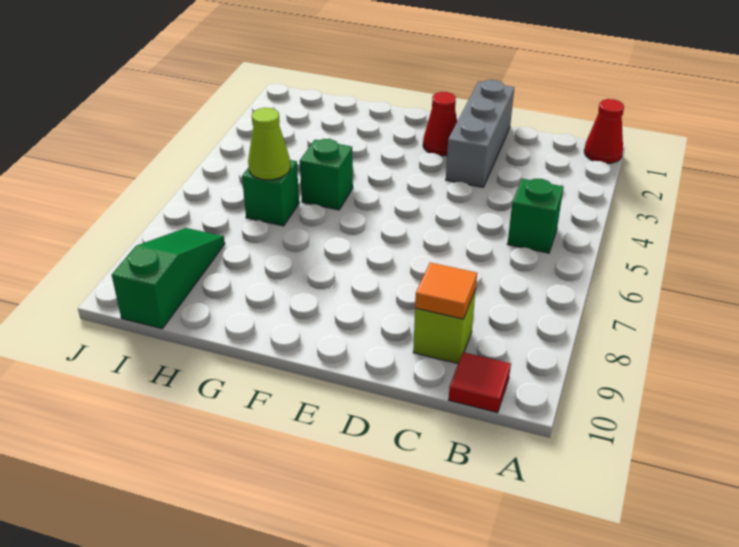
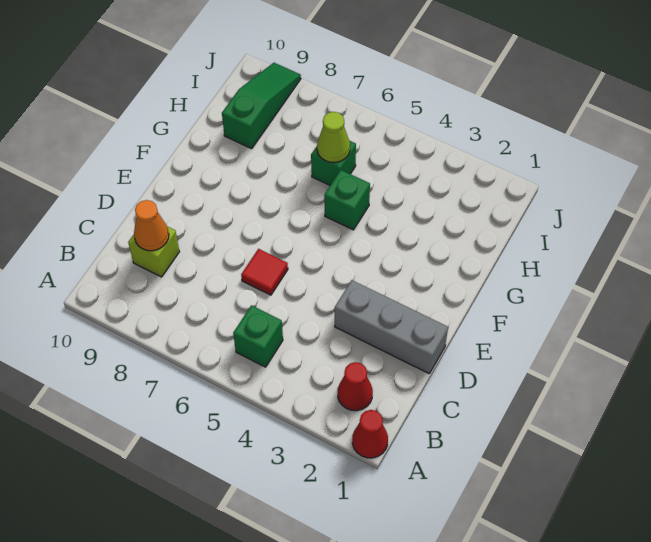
red 1x1 tile [449,352,511,413] -> red 1x1 tile moved to [241,249,288,295]
orange 1x1 tile [415,263,477,319] -> orange 1x1 cone [134,200,169,251]
red 1x1 cone [423,92,457,156] -> red 1x1 cone moved to [338,362,373,411]
green 1x3 slope [112,228,225,329] -> green 1x3 slope turned to [222,63,301,149]

